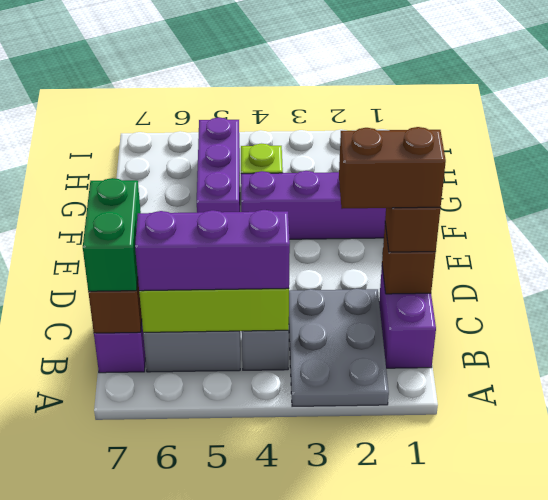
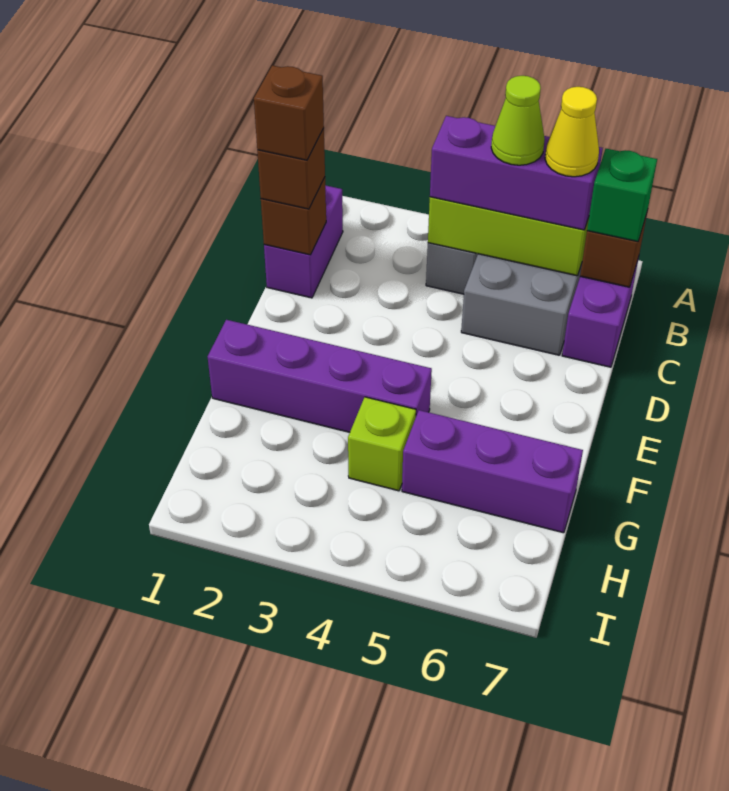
grey 2x3 plate [289,288,389,406] -> none
none -> lime 1x1 cone [491,76,545,165]
none -> yellow 1x1 cone [545,87,599,177]
green 1x2 brick [83,178,141,291] -> green 1x1 brick [587,149,657,242]
brown 1x2 brick [339,127,446,209] -> brown 1x1 brick [254,65,324,160]
purple 1x3 brick [197,117,240,213] -> purple 1x3 brick turned to [402,410,583,533]

